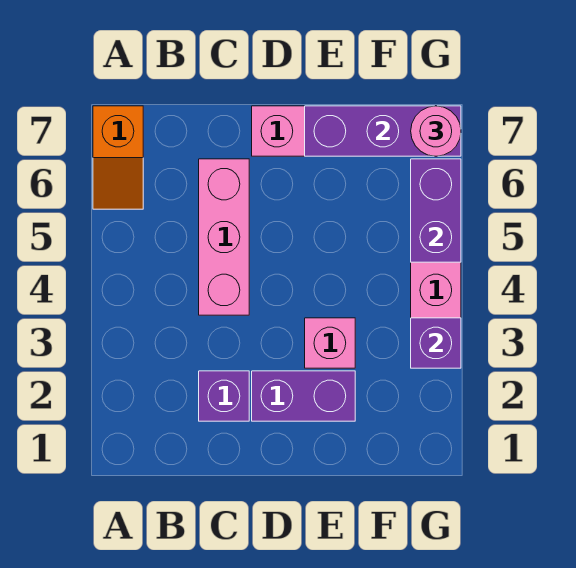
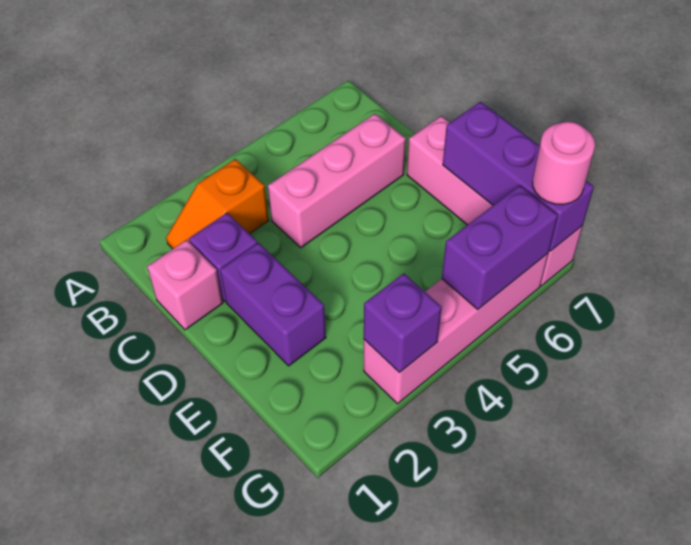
orange 1x2 slope [93,106,143,209] -> orange 1x2 slope moved to [166,159,269,249]
pink 1x1 brick [305,318,355,368] -> pink 1x1 brick moved to [147,240,223,330]

